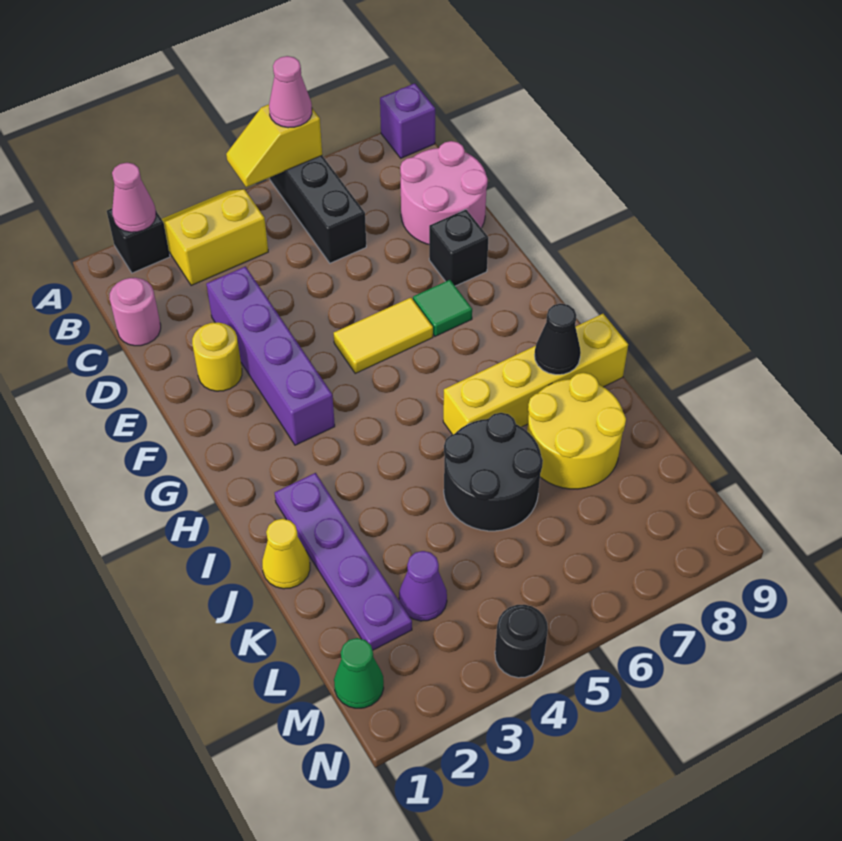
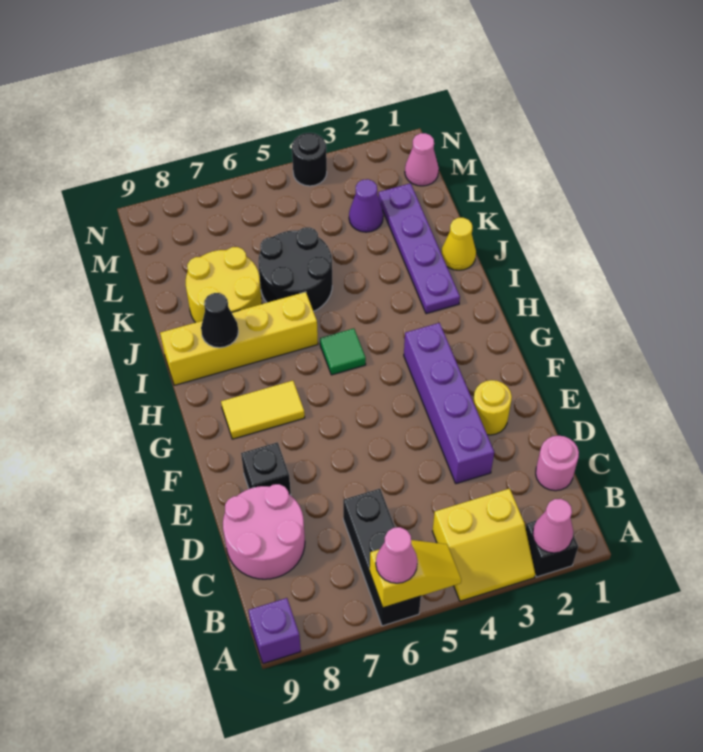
yellow 1x2 tile [334,298,433,373] -> yellow 1x2 tile moved to [221,381,305,439]
green 1x1 tile [413,280,472,336] -> green 1x1 tile moved to [320,328,366,375]
green 1x1 cone [334,638,384,708] -> pink 1x1 cone [405,133,439,186]

